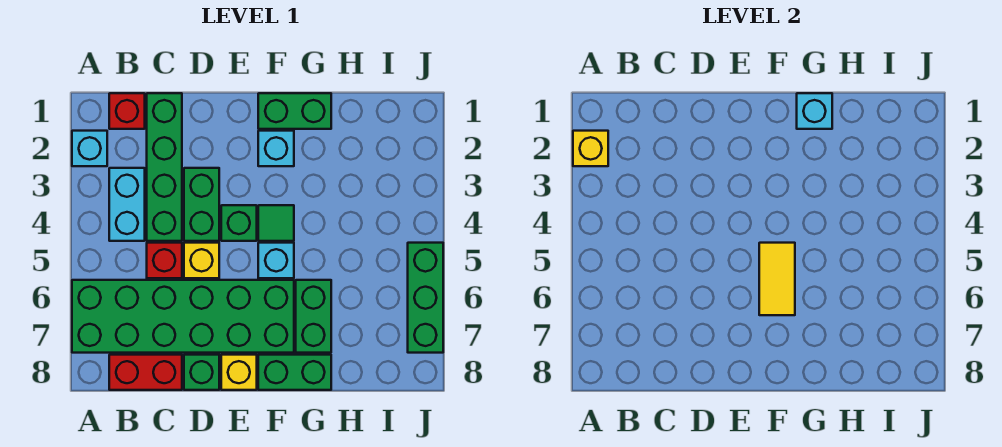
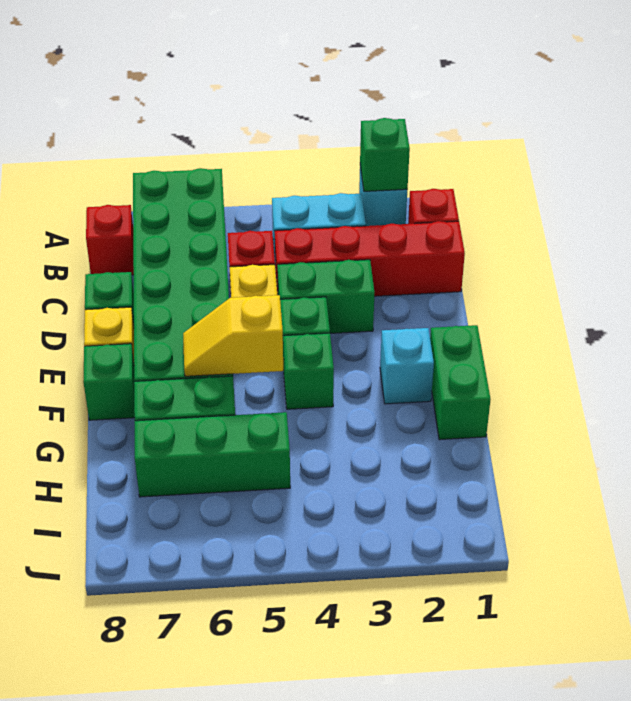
yellow 1x1 brick [573,131,608,166] -> green 1x1 brick [360,118,410,191]
red 1x2 brick [109,355,182,390] -> red 1x1 brick [86,205,134,275]
green 1x4 brick [147,93,182,241] -> red 1x4 brick [275,221,465,296]
green 1x1 tile [258,205,294,241] -> green 1x1 brick [283,333,334,409]
cyan 1x1 brick [258,243,294,278] -> none
yellow 1x2 tile [759,243,795,315] -> yellow 1x2 slope [183,295,283,376]
green 1x2 brick [258,355,331,390] -> green 1x1 brick [83,344,135,420]
cyan 1x1 brick [797,93,832,129] -> none
green 1x3 brick [408,243,443,353] -> green 1x3 brick moved to [135,412,290,497]

